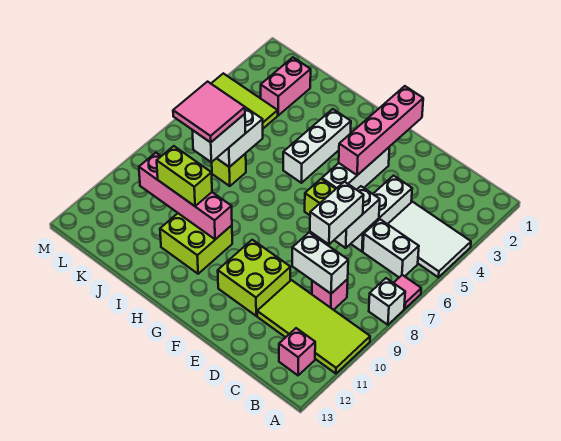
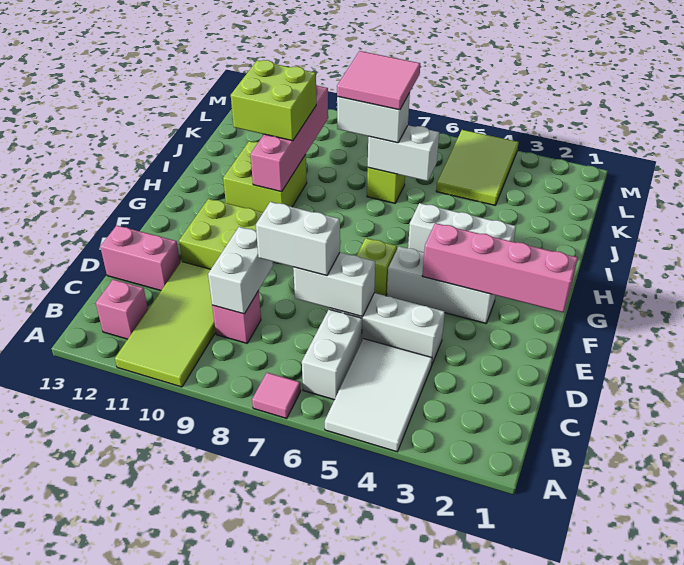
white 1x1 brick [369,278,405,325] -> none
lime 1x2 brick [157,146,212,206] -> lime 2x2 brick [231,60,316,141]
pink 1x2 brick [261,57,311,115] -> pink 1x2 brick moved to [100,225,180,290]

